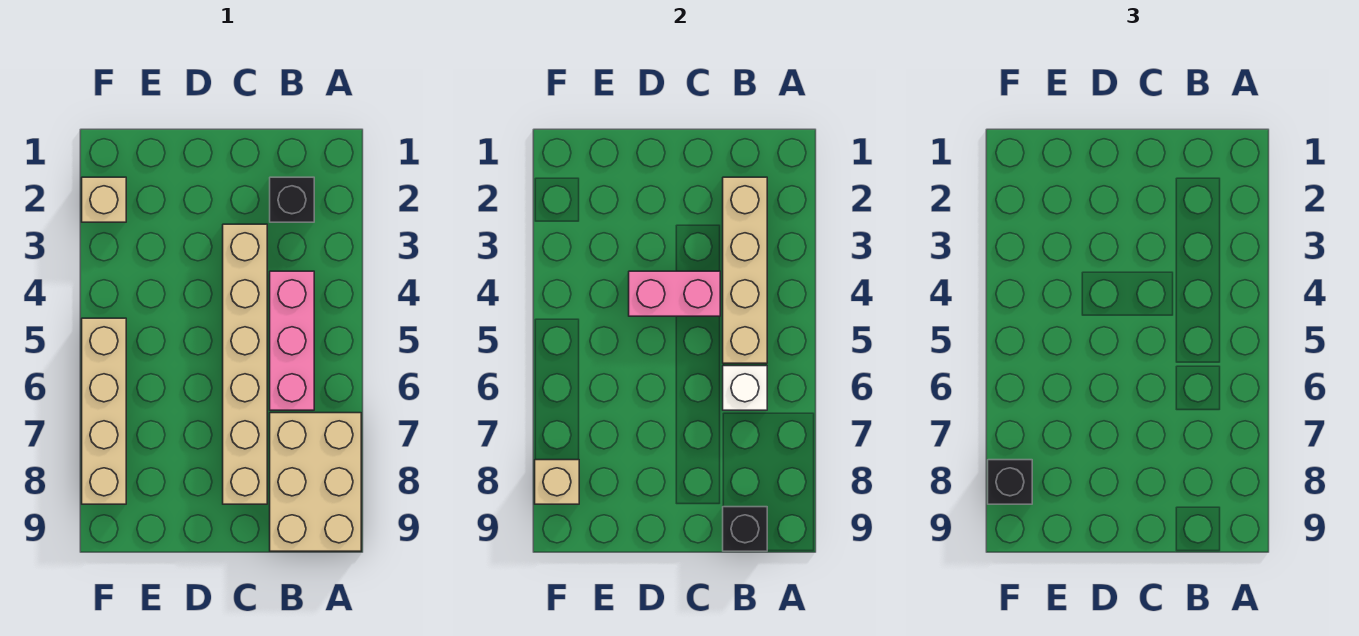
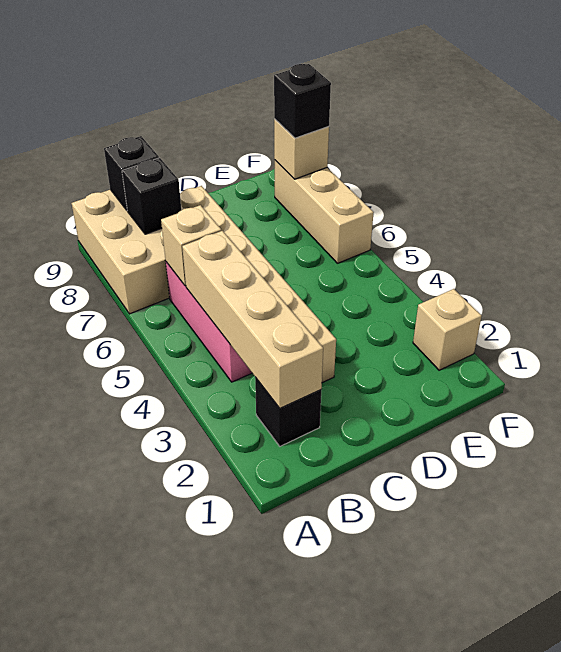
white 1x1 brick [723,366,767,410] -> tan 1x1 brick [161,205,221,286]
none -> black 1x1 brick [122,158,181,234]
pink 1x2 brick [629,271,720,316] -> none
tan 1x4 brick [82,318,126,504] -> tan 1x3 brick [275,160,374,263]

